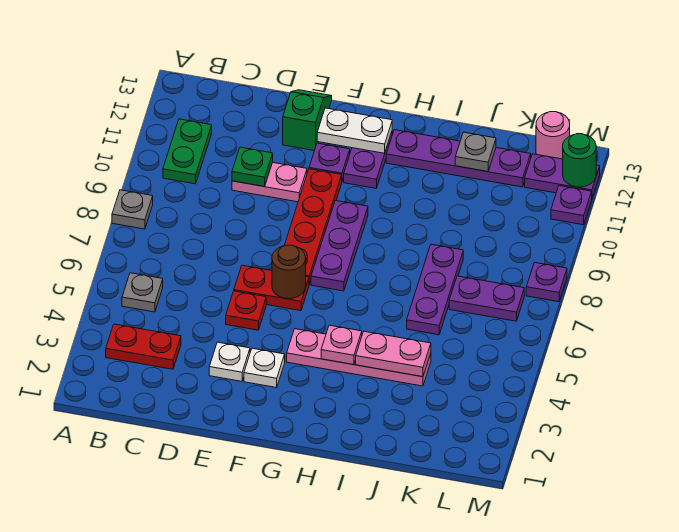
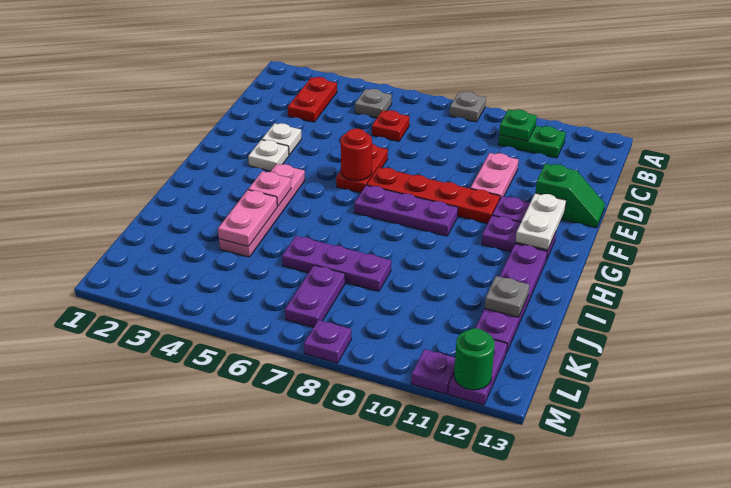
green 1x1 plate [232,147,273,187] -> green 1x1 plate moved to [499,109,537,141]
red 1x1 plate [226,291,266,330] -> red 1x1 plate moved to [372,110,409,141]
brown 1x1 round brick [272,245,306,299] -> red 1x1 round brick [341,129,372,181]
pink 1x1 round brick [536,112,570,159] -> none

